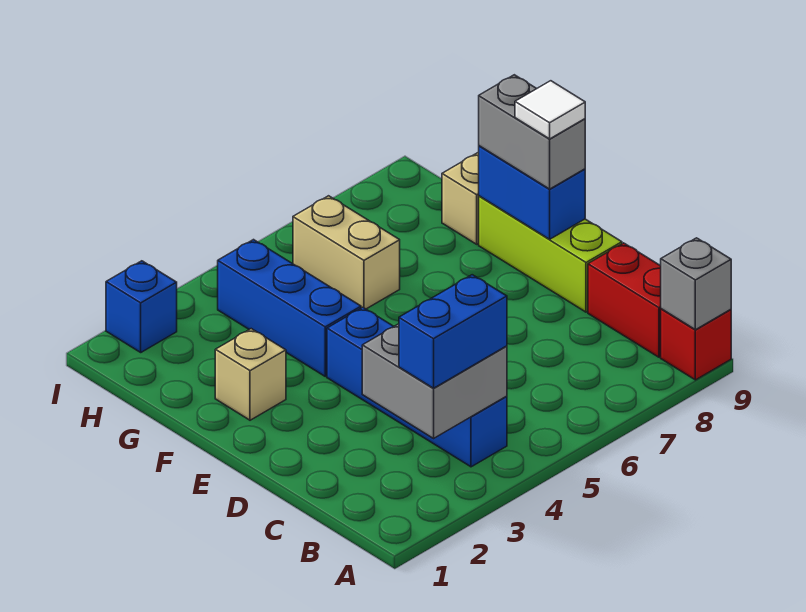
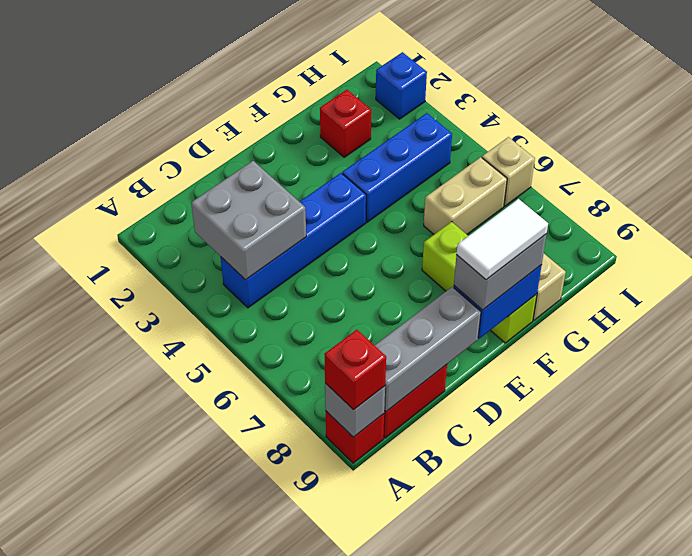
none -> red 1x1 brick [324,330,386,410]
blue 1x2 brick [399,275,507,388] -> none
none -> grey 1x3 brick [374,287,481,412]
lime 1x3 brick [479,196,622,312] -> lime 1x3 brick turned to [422,222,537,343]
white 1x1 tile [515,81,585,139] -> white 1x2 tile [457,199,548,280]
tan 1x1 brick [215,329,286,420] -> tan 1x1 brick moved to [482,137,535,206]
none -> red 1x1 brick [320,90,371,157]

